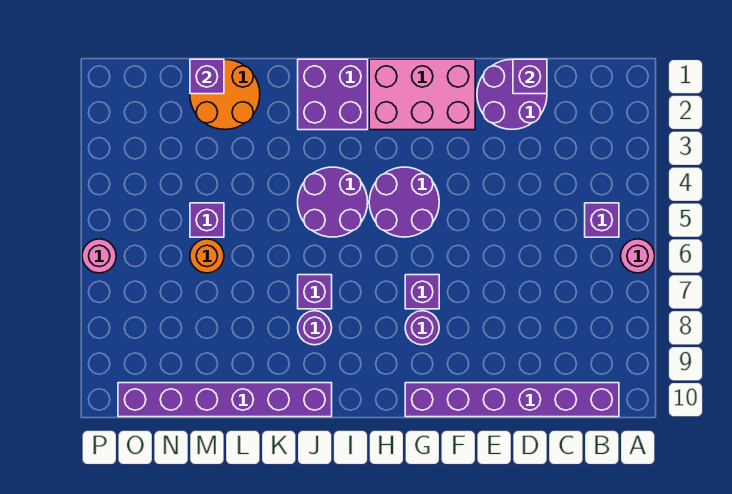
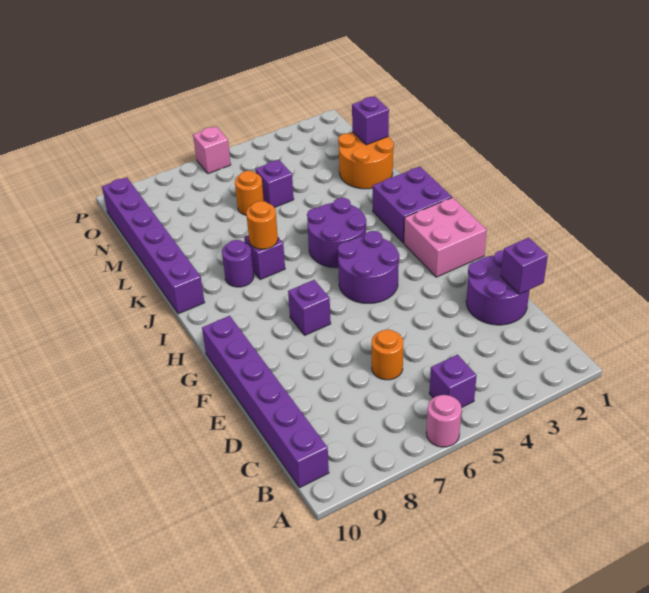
none -> orange 1x1 round brick [372,330,403,380]
pink 2x3 brick [369,59,475,130] -> pink 2x2 brick [404,197,487,277]
purple 1x1 round brick [405,311,439,345] -> none
none -> orange 1x1 round brick [246,201,278,249]
pink 1x1 round brick [82,239,116,273] -> pink 1x1 brick [193,126,231,174]

